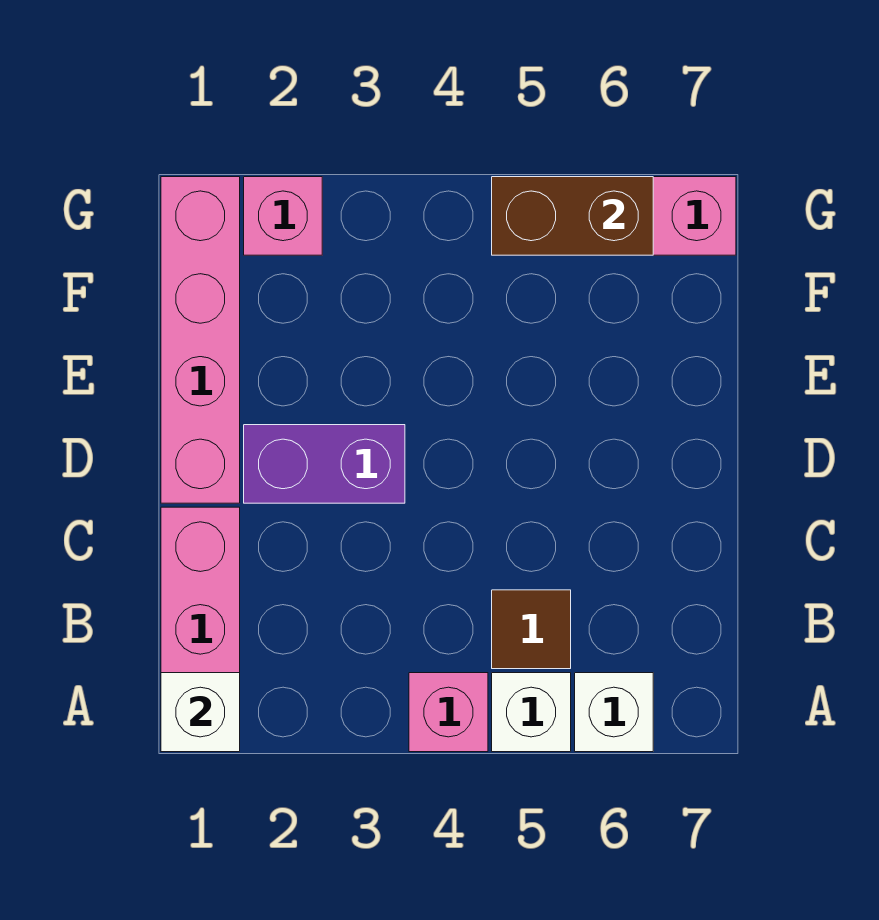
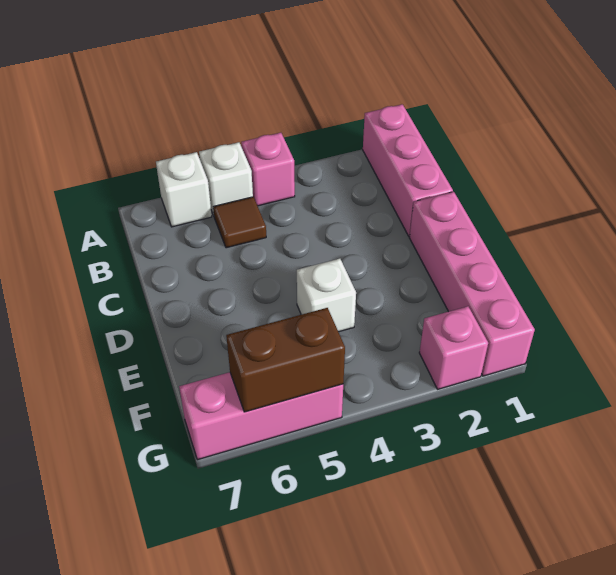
white 1x1 brick [161,673,240,752] -> white 1x1 brick moved to [297,259,356,332]
purple 1x2 brick [244,425,405,503] -> none

